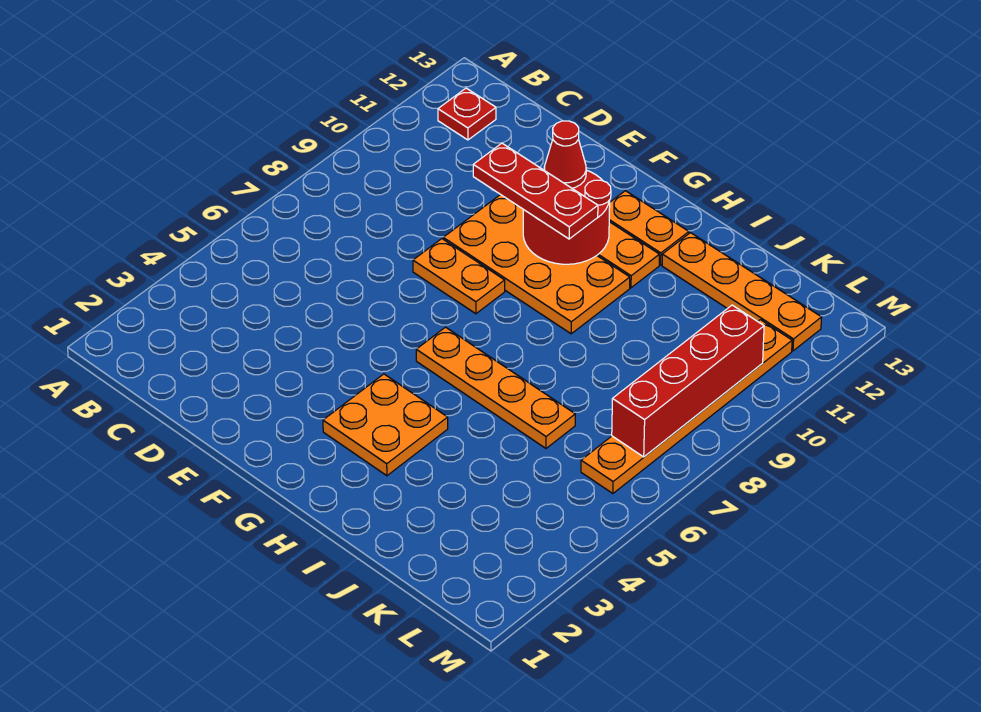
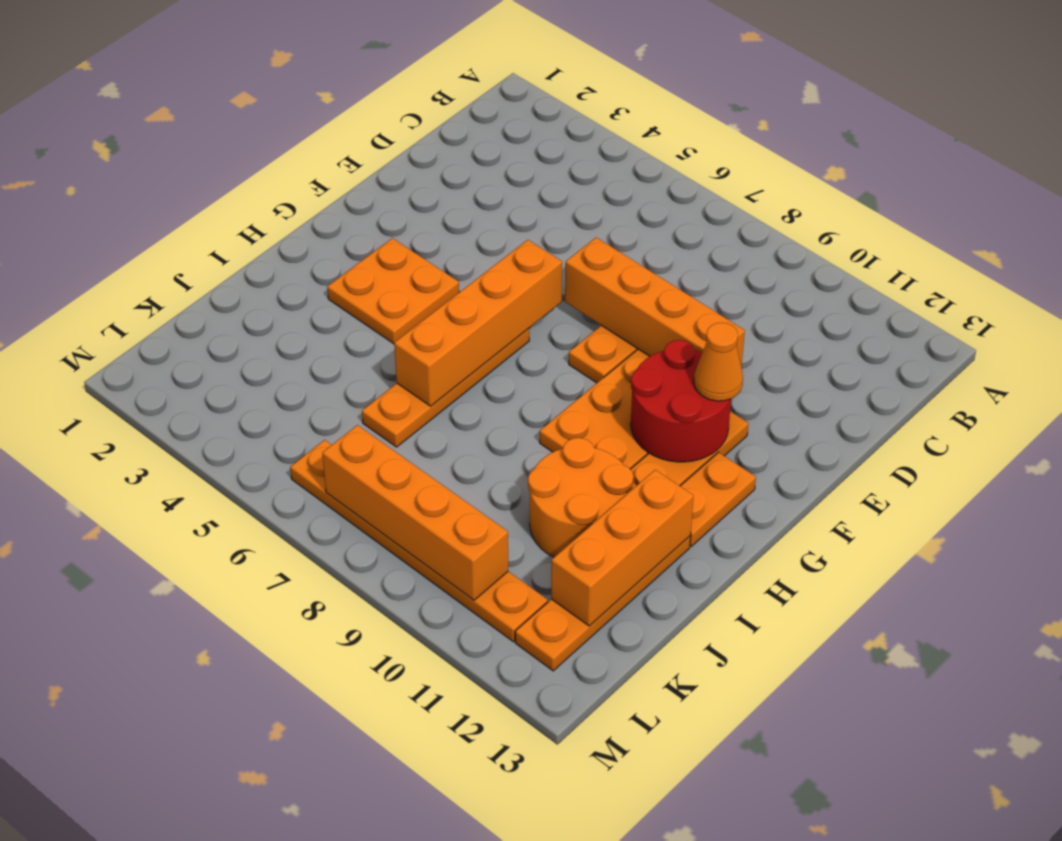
red 1x1 plate [438,88,496,140] -> none
none -> orange 1x4 brick [565,237,745,367]
red 1x3 plate [473,143,598,239] -> none
none -> orange 1x4 brick [394,240,562,406]
red 1x1 cone [544,121,586,188] -> orange 1x1 cone [694,323,743,401]
none -> orange 2x2 round brick [528,438,633,557]
none -> orange 1x3 brick [551,470,694,626]
red 1x4 brick [612,305,764,457] -> orange 1x4 brick [322,425,508,600]

